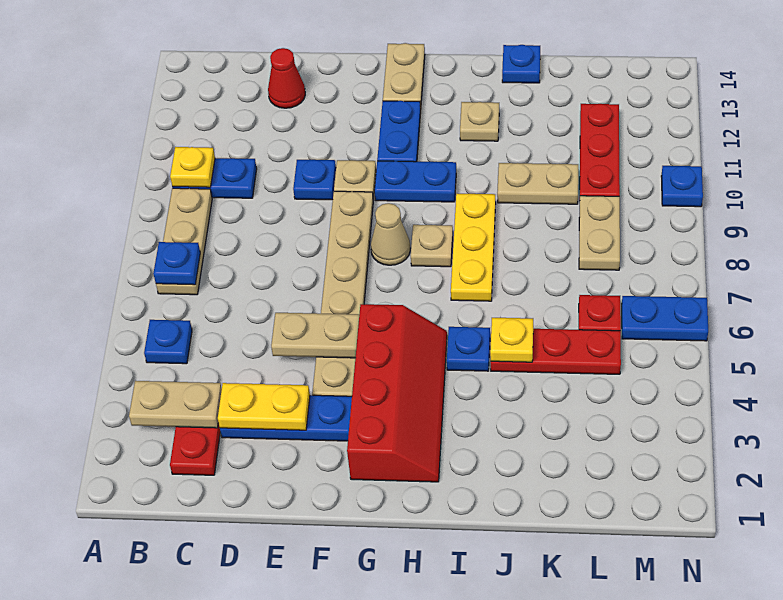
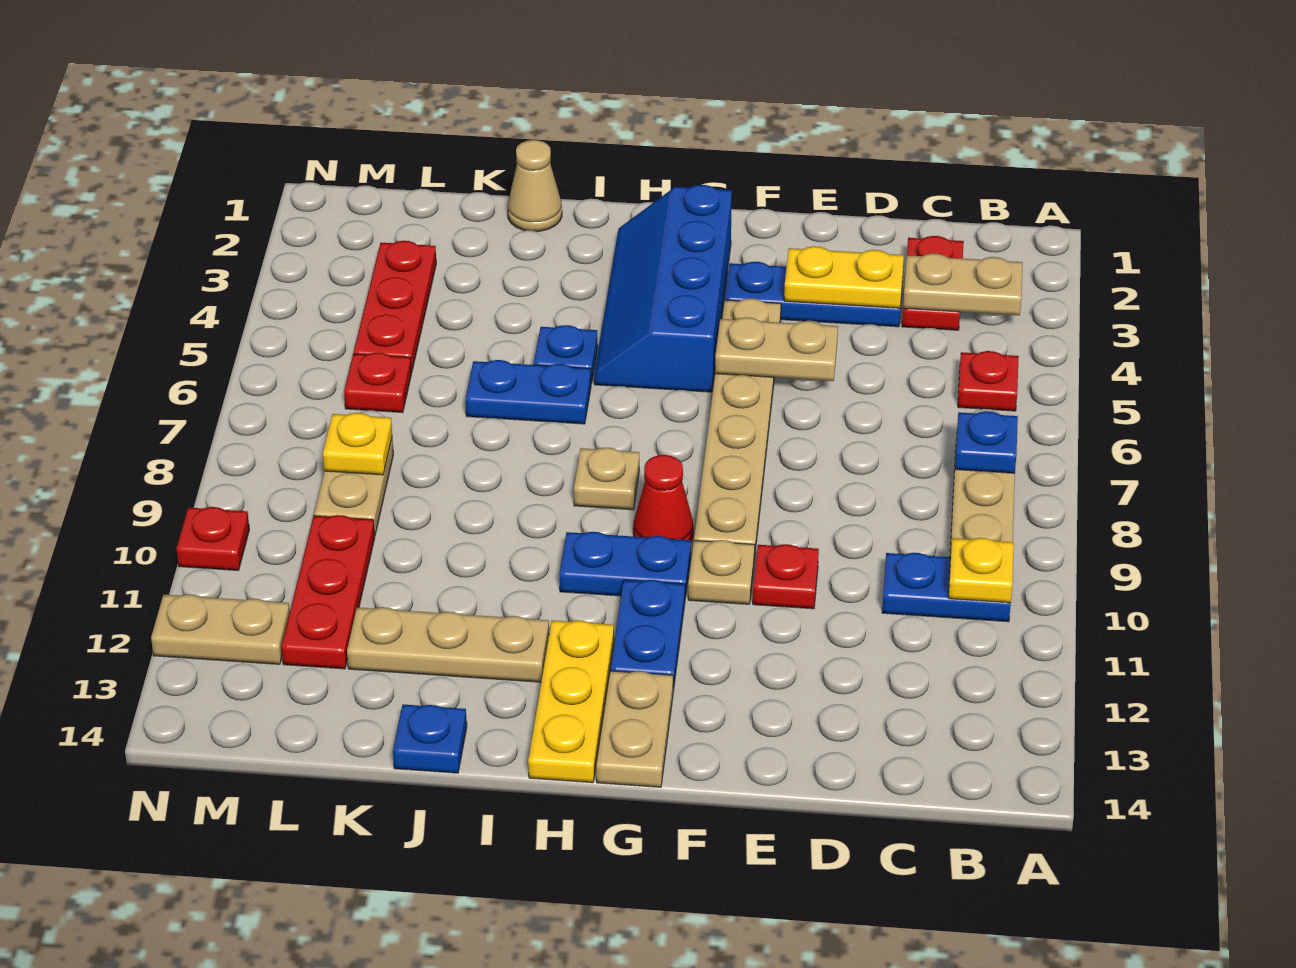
blue 1x1 plate [144,320,192,364] -> red 1x1 plate [958,351,1019,411]
red 1x1 cone [268,48,305,108] -> red 1x1 cone moved to [633,455,694,541]
blue 1x1 plate [293,160,336,200] -> red 1x1 plate [753,544,819,609]
red 2x4 slope [347,304,447,482] -> blue 2x4 slope [594,185,732,392]
tan 1x1 cone [371,203,410,265] -> tan 1x1 cone moved to [508,140,562,231]
yellow 1x3 plate [451,194,496,301] -> yellow 1x3 plate moved to [528,620,614,783]
tan 1x1 plate [460,102,499,141] -> tan 1x3 plate [347,607,549,682]
red 1x3 plate [491,329,621,374] -> red 1x3 plate turned to [354,241,436,373]
yellow 1x1 plate [490,318,533,362] -> yellow 1x1 plate moved to [323,413,392,475]
tan 1x2 plate [497,163,578,204] -> tan 1x2 plate moved to [151,594,290,664]
blue 1x2 plate [622,296,708,341] -> blue 1x2 plate moved to [466,360,591,424]
blue 1x1 plate [661,166,703,207] -> red 1x1 plate [176,507,249,570]

